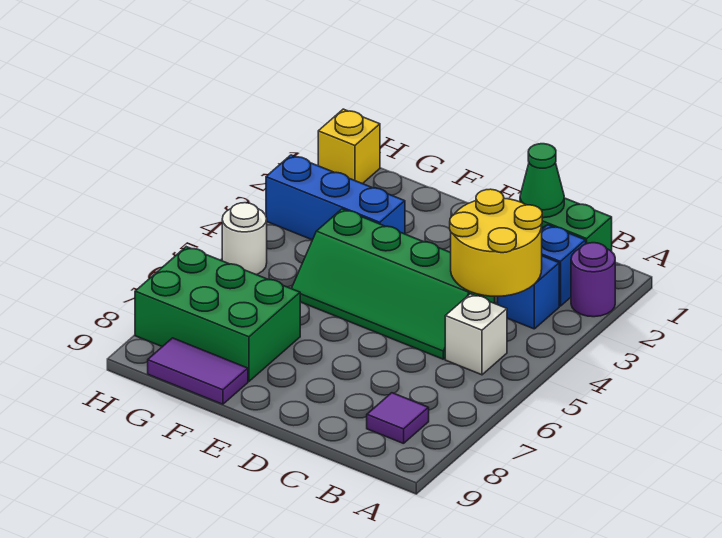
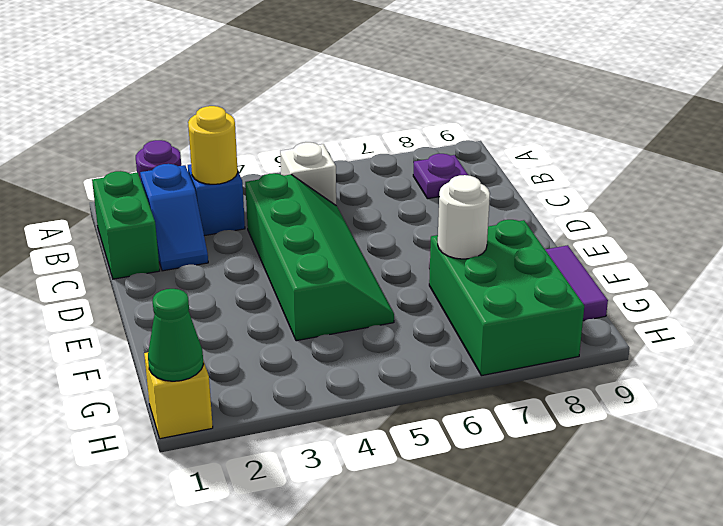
yellow 2x2 round brick [450,189,542,296] -> yellow 1x1 round brick [188,106,238,184]
purple 1x1 tile [367,393,429,444] -> purple 1x1 plate [413,154,468,199]
green 1x1 cone [520,144,564,218] -> green 1x1 cone moved to [148,289,203,381]
blue 1x3 brick [266,155,405,240] -> none
white 1x1 round brick [222,203,267,275] -> white 1x1 round brick moved to [438,175,490,259]

